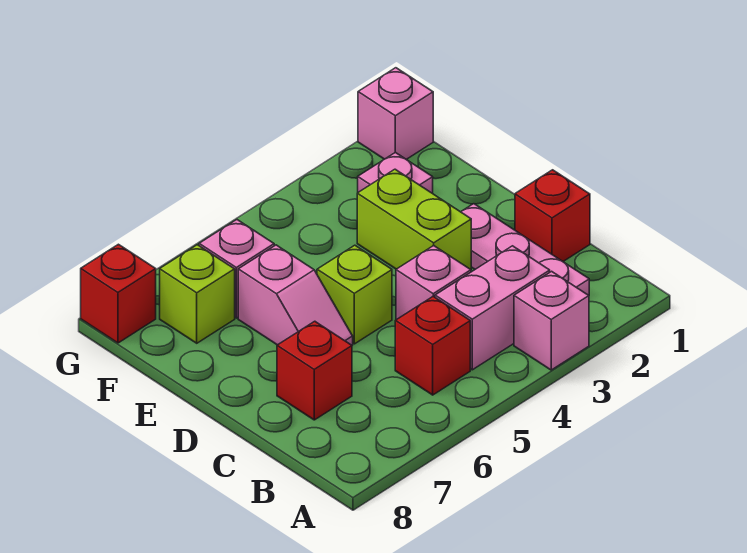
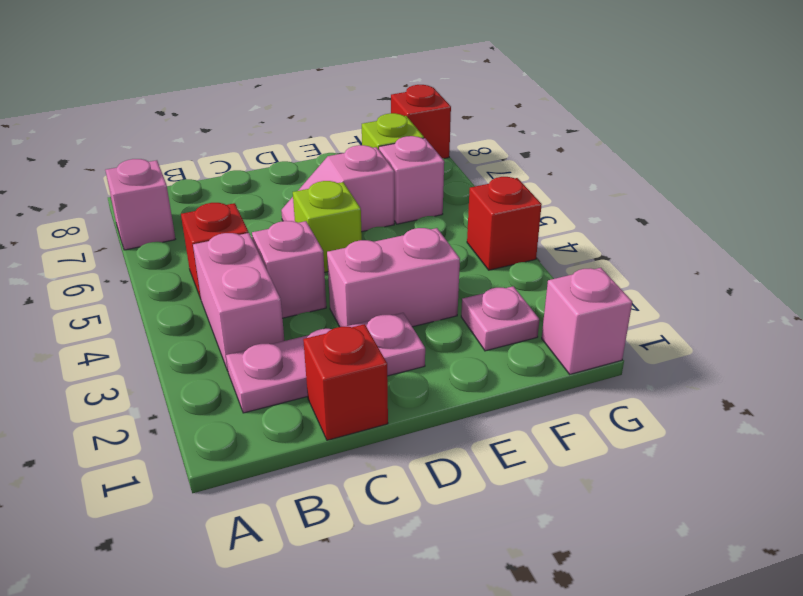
pink 1x1 brick [514,271,589,370] -> pink 1x1 brick moved to [105,159,175,250]
red 1x1 brick [277,321,352,420] -> red 1x1 brick moved to [467,177,542,270]
lime 1x2 brick [357,169,471,269] -> pink 1x2 brick [327,228,460,327]

